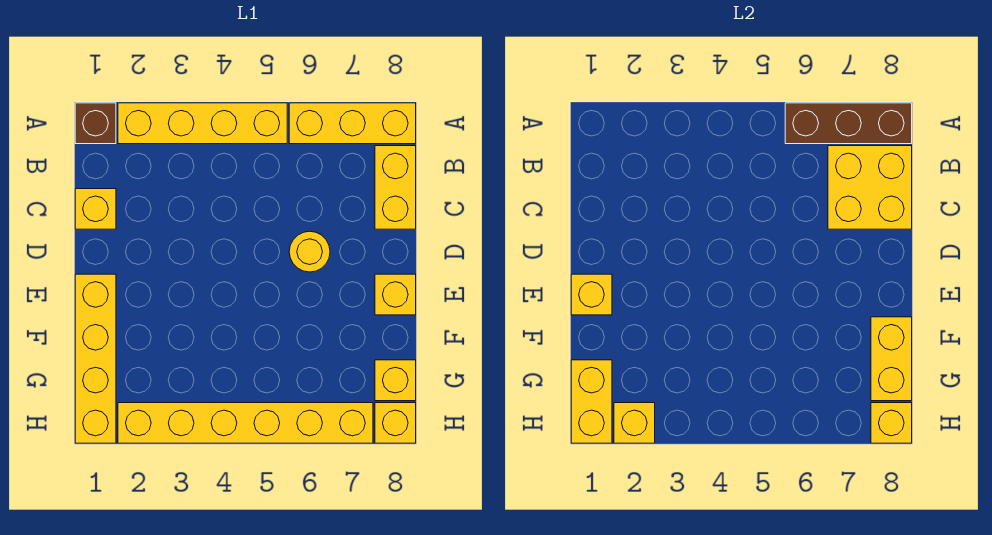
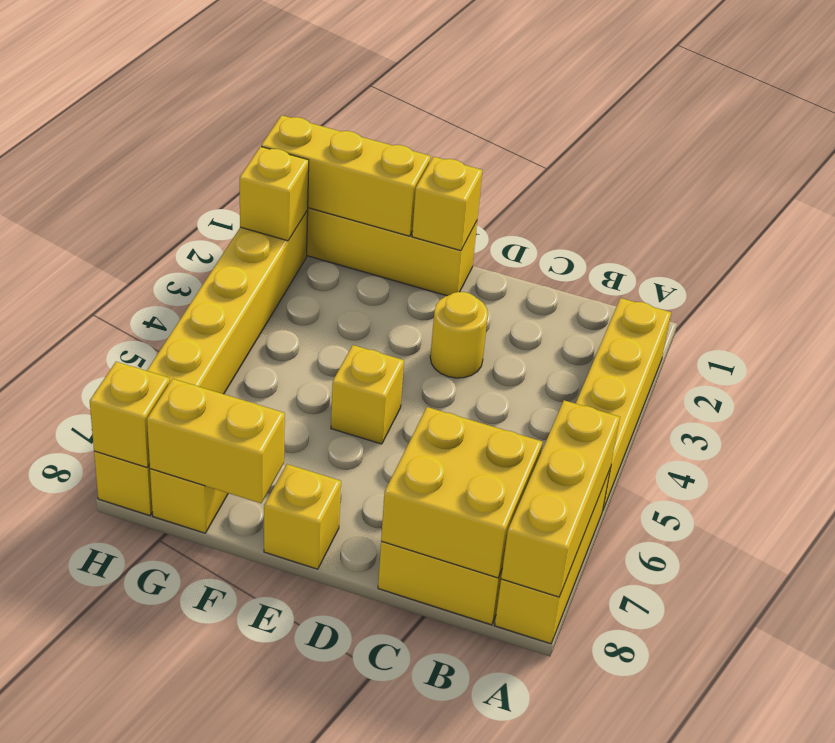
brown 1x1 brick [75,103,116,144] -> none
brown 1x3 brick [785,103,912,144] -> yellow 1x3 brick [501,400,620,597]
yellow 1x1 brick [75,189,116,229] -> yellow 1x1 brick moved to [331,345,404,444]
yellow 1x1 round brick [289,231,330,272] -> yellow 1x1 round brick moved to [430,292,488,378]
yellow 1x2 brick [571,360,612,443] -> yellow 1x3 brick [261,115,431,236]

